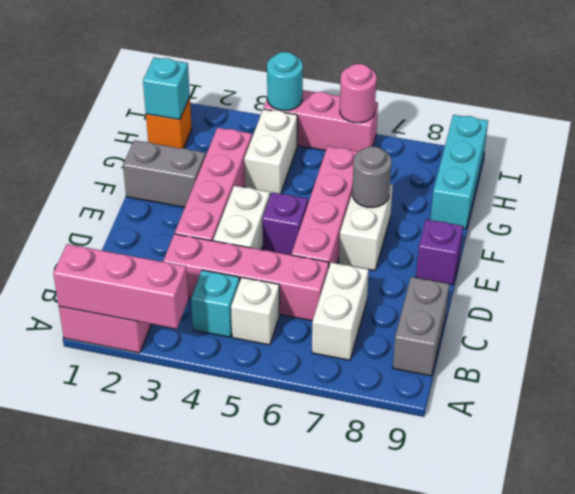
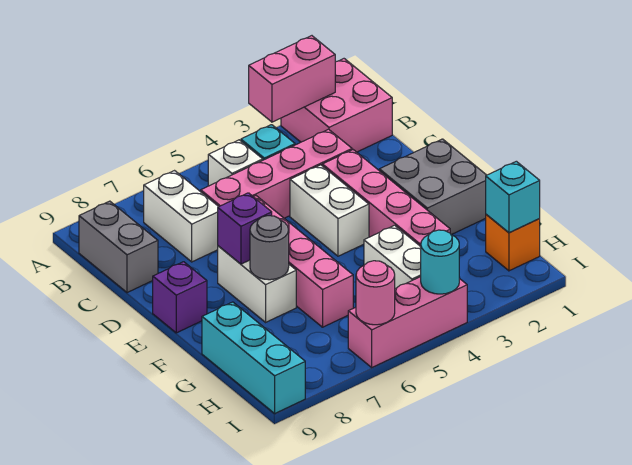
pink 1x3 brick [53,244,188,329] -> pink 1x2 brick [249,36,335,122]
purple 1x1 brick [262,192,308,255] -> purple 1x1 brick moved to [218,193,272,264]
grey 1x2 brick [123,140,205,207] -> grey 2x2 brick [379,139,486,235]

